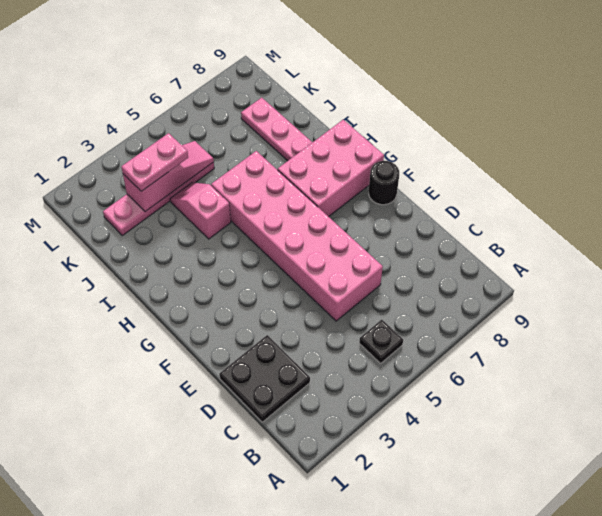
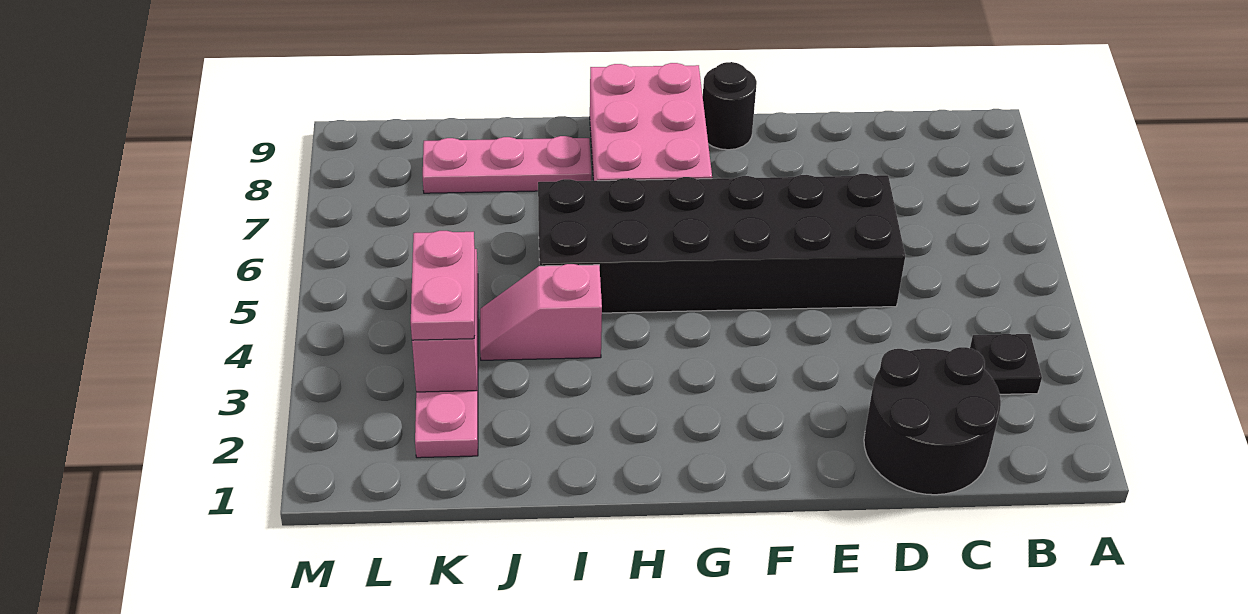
black 1x1 plate [359,320,403,363] -> black 1x1 plate moved to [970,334,1042,394]
black 2x2 plate [219,335,310,422] -> black 2x2 round brick [864,347,1001,495]
pink 2x6 brick [211,151,383,321] -> black 2x6 brick [538,174,905,313]

